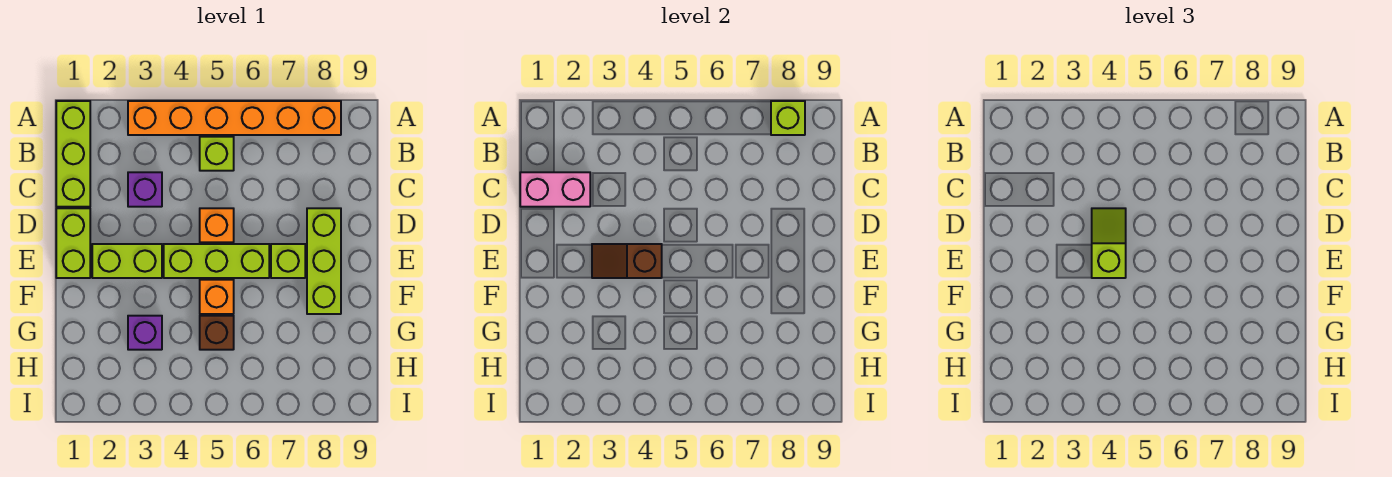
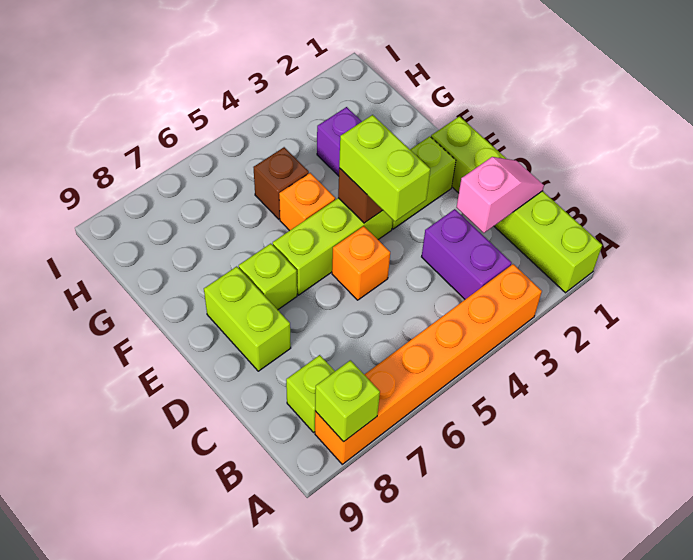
lime 1x1 brick [200,137,234,171] -> lime 1x1 brick moved to [286,355,335,432]
pink 1x2 brick [520,172,590,207] -> pink 1x2 slope [456,157,544,233]
purple 1x1 brick [128,172,162,207] -> purple 1x2 brick [422,209,512,299]
lime 1x2 slope [1092,208,1126,278] -> lime 1x2 brick [339,115,430,221]
lime 1x3 brick [307,208,341,314] -> lime 1x2 brick [204,266,291,371]

